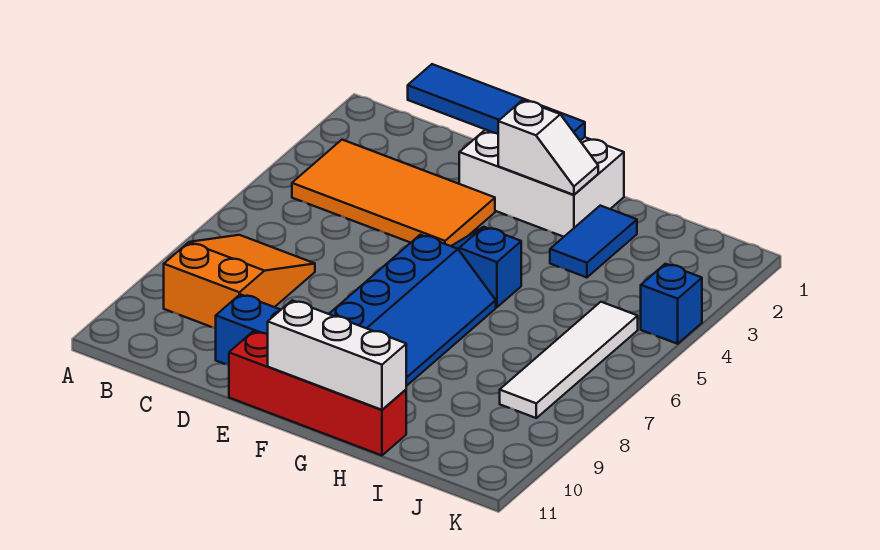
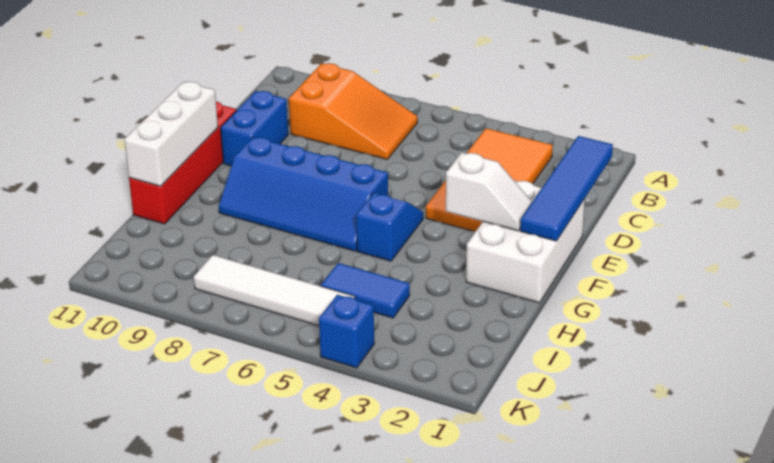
white 1x2 slope [498,100,598,195] -> white 1x2 slope turned to [446,153,532,231]
blue 1x2 tile [550,206,637,277] -> blue 1x2 tile moved to [321,263,410,318]

